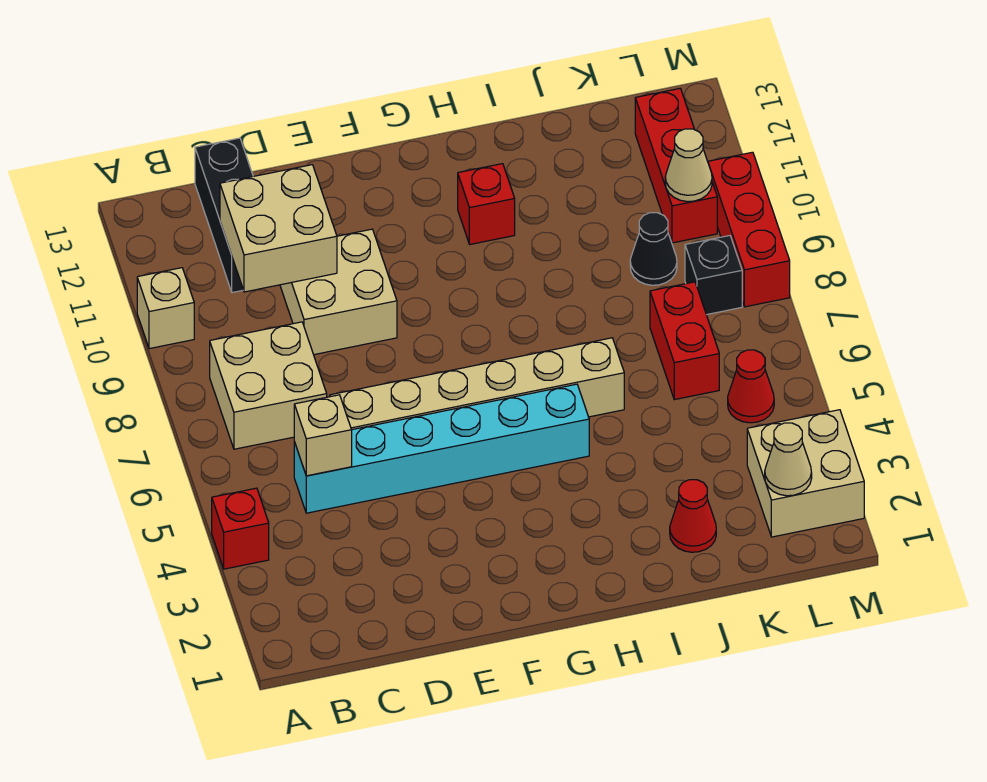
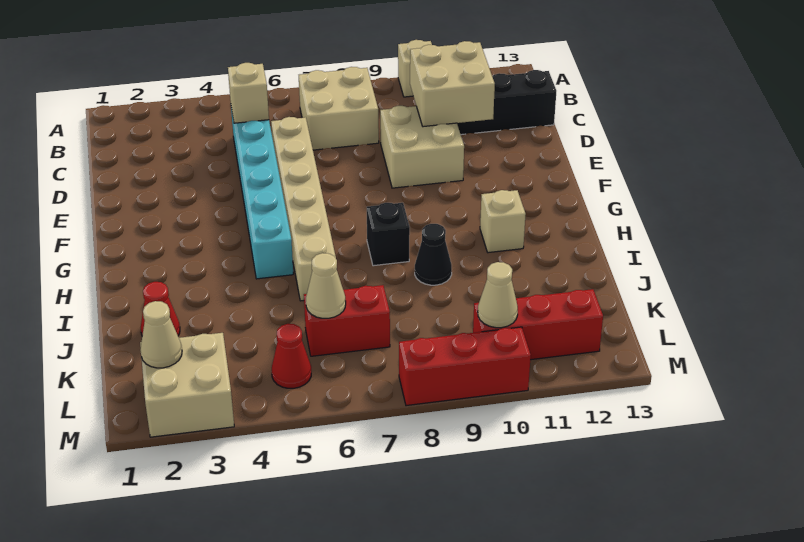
red 1x1 brick [212,488,269,569] -> none
red 1x1 brick [458,164,515,244] -> tan 1x1 brick [480,190,526,253]
none -> tan 1x1 cone [306,253,346,318]
black 1x1 cone [630,213,677,285] -> black 1x1 cone moved to [415,224,452,285]
black 1x1 brick [685,236,742,315] -> black 1x1 brick moved to [367,203,410,266]

